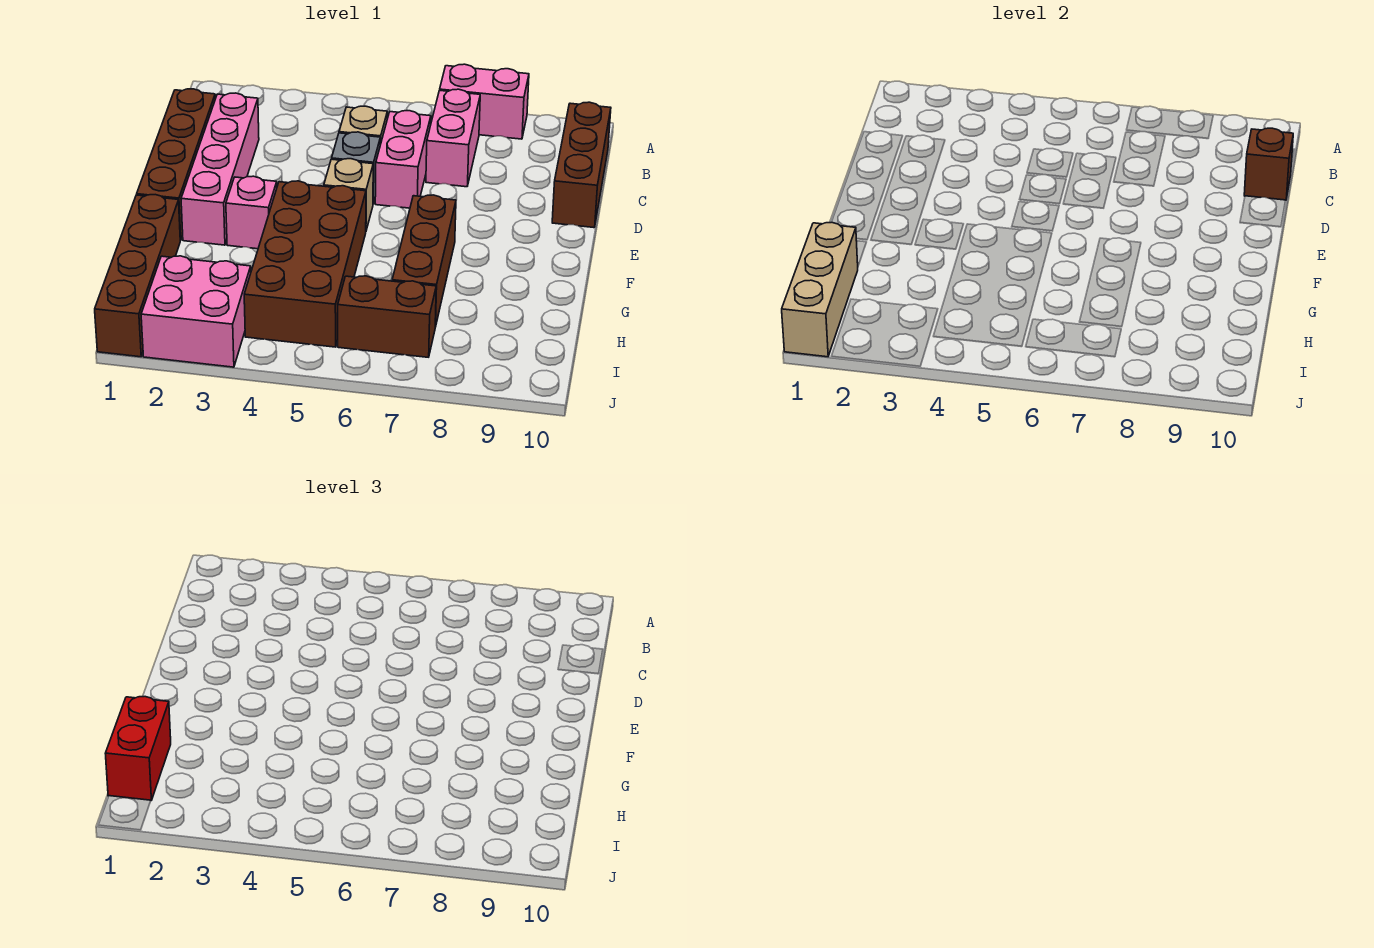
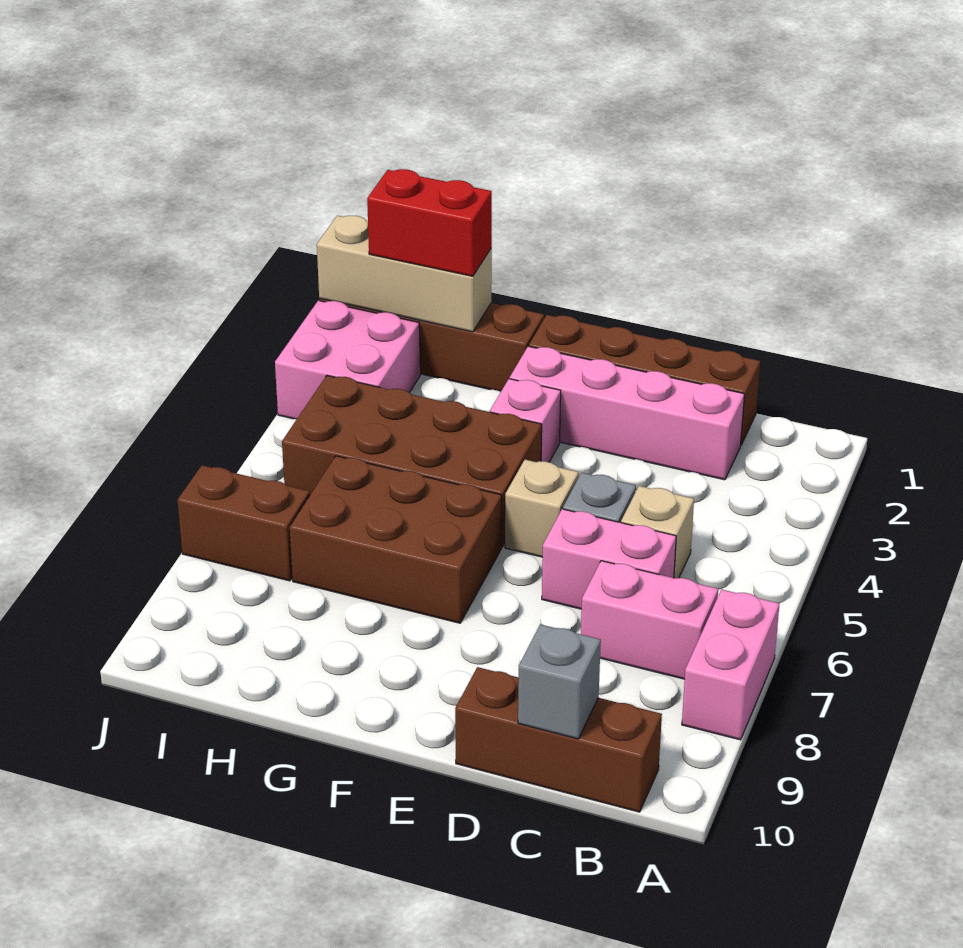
brown 1x1 brick [1244,128,1293,200] -> grey 1x1 brick [518,624,601,739]
brown 1x3 brick [392,195,456,327] -> brown 2x3 brick [290,456,502,623]
brown 1x2 brick [338,276,436,357] -> brown 1x2 brick turned to [178,465,310,581]

